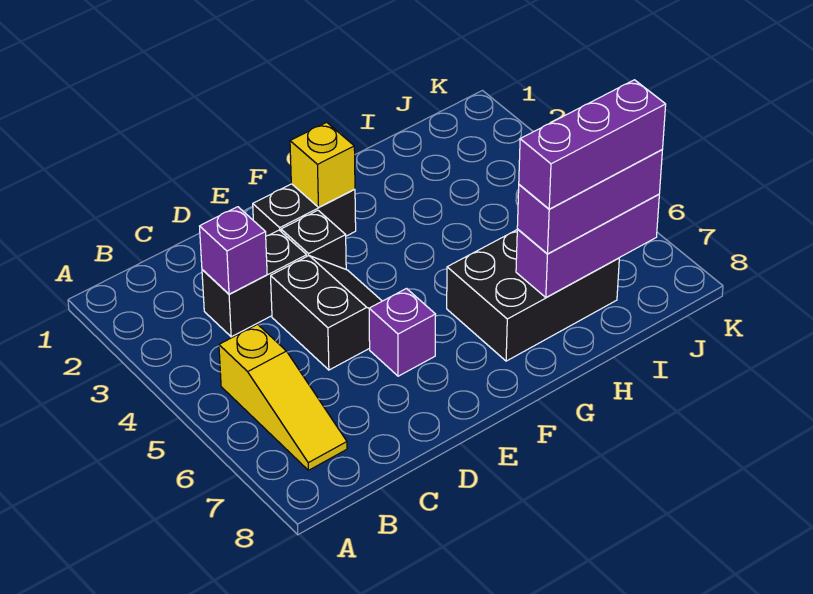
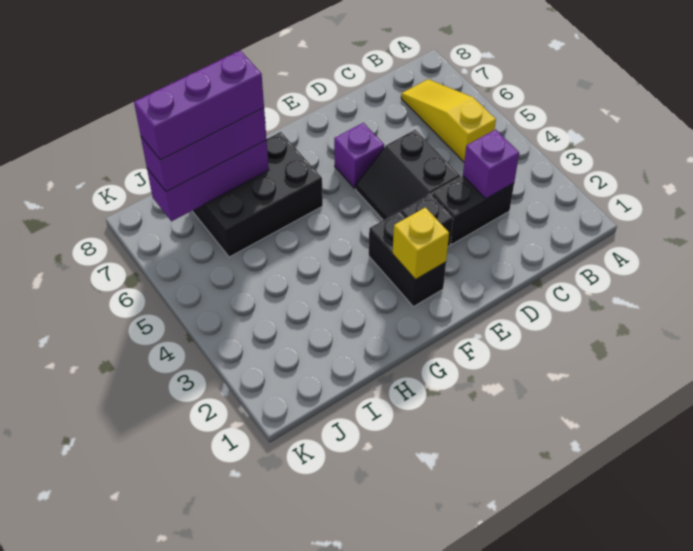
black 1x2 brick [253,184,356,236] -> black 1x2 brick turned to [369,211,446,307]

